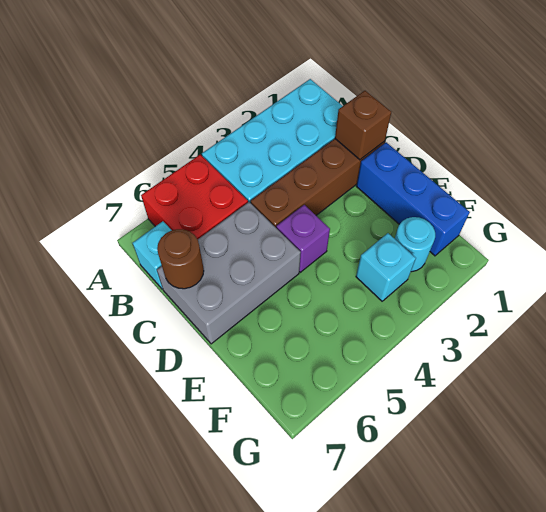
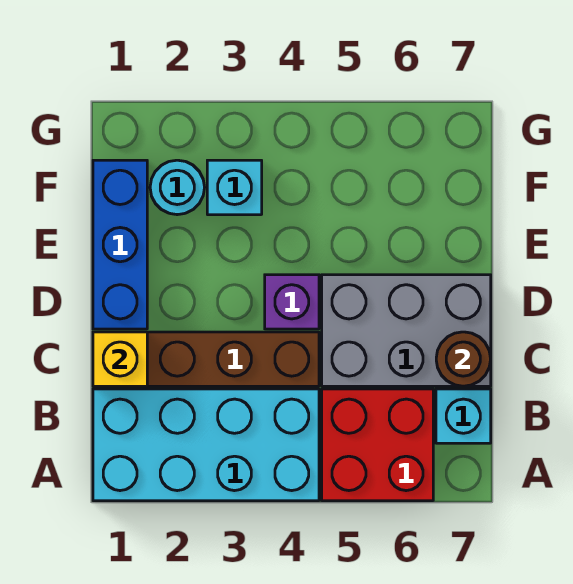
brown 1x1 brick [335,91,391,160] -> yellow 1x1 brick [93,332,147,386]

